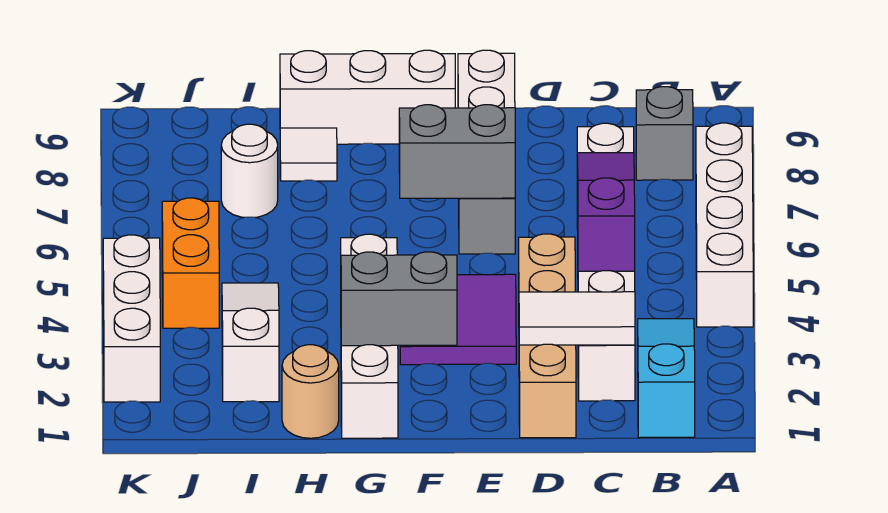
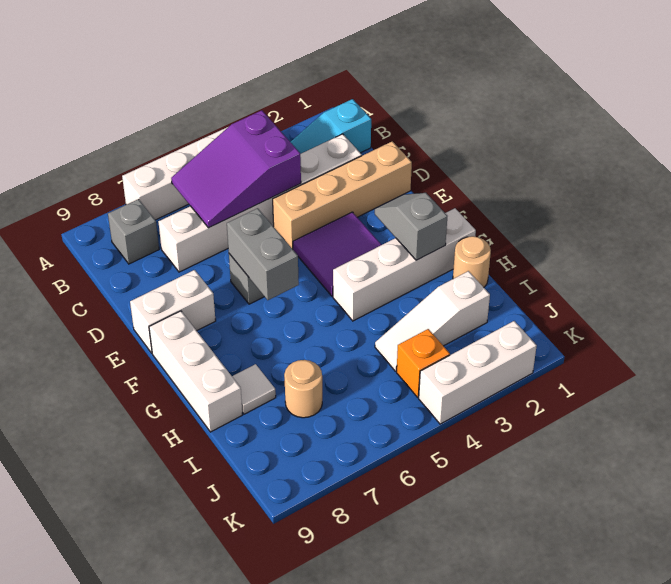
white 1x2 tile [519,292,635,345] -> none
purple 1x3 slope [577,153,635,271] -> purple 2x3 slope [171,110,301,228]
grey 1x2 brick [341,252,457,346] -> grey 1x2 slope [375,193,447,260]
white 1x1 round brick [221,124,278,217] -> tan 1x1 round brick [284,360,322,418]
orange 1x2 brick [162,198,219,328] -> orange 1x1 brick [397,329,450,397]

